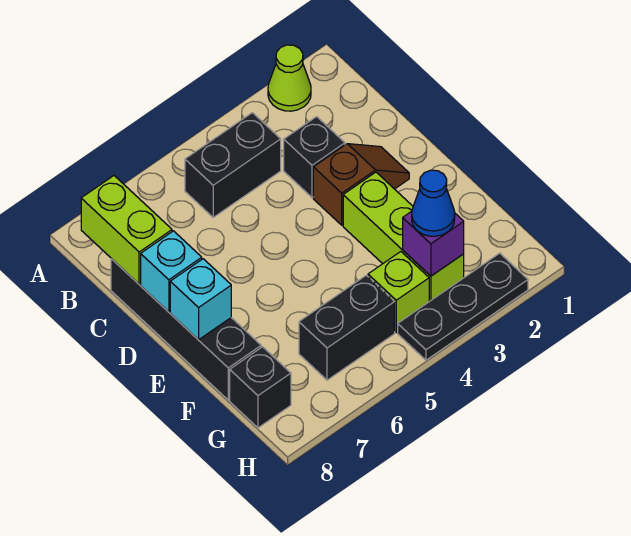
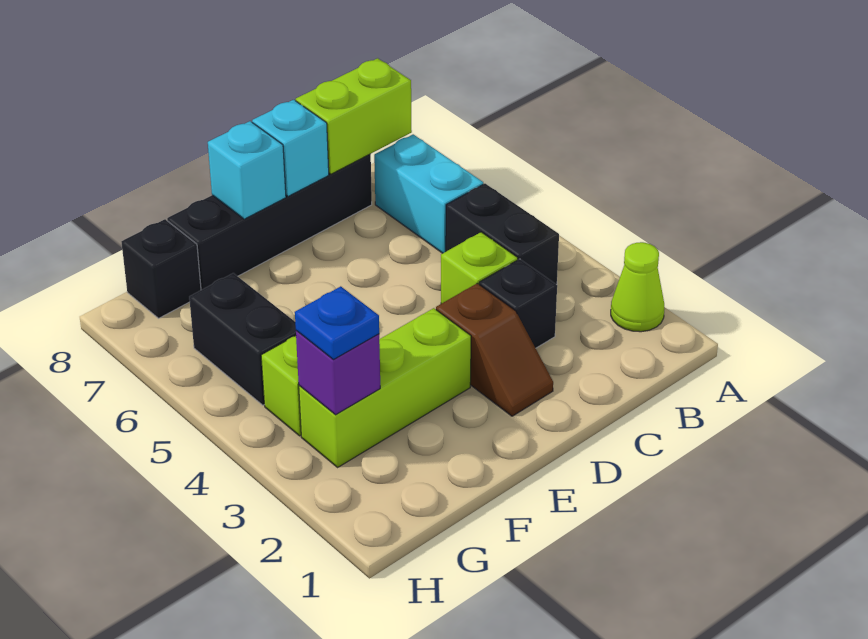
none -> cyan 1x2 brick [374,134,483,253]
none -> lime 1x1 brick [441,232,518,304]
blue 1x1 cone [412,170,455,236] -> blue 1x1 plate [295,286,379,360]
black 1x3 plate [398,253,528,360] -> none

